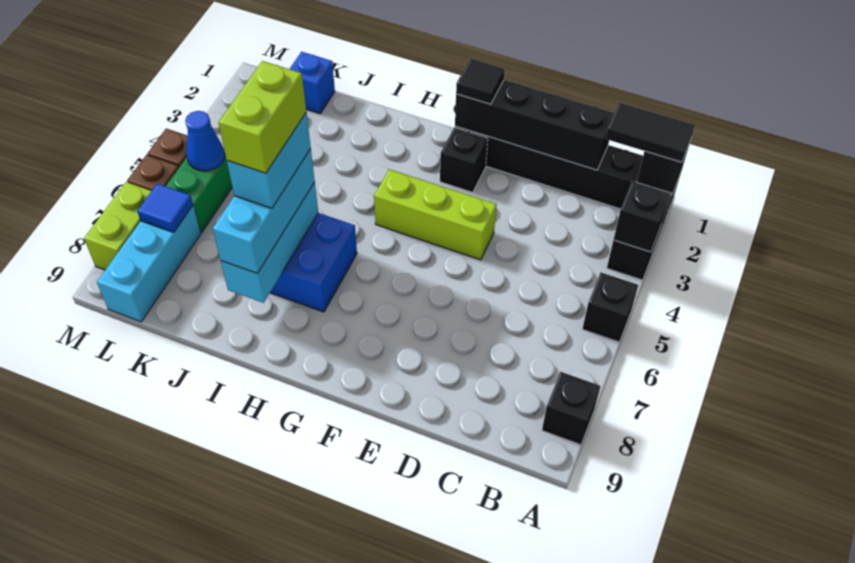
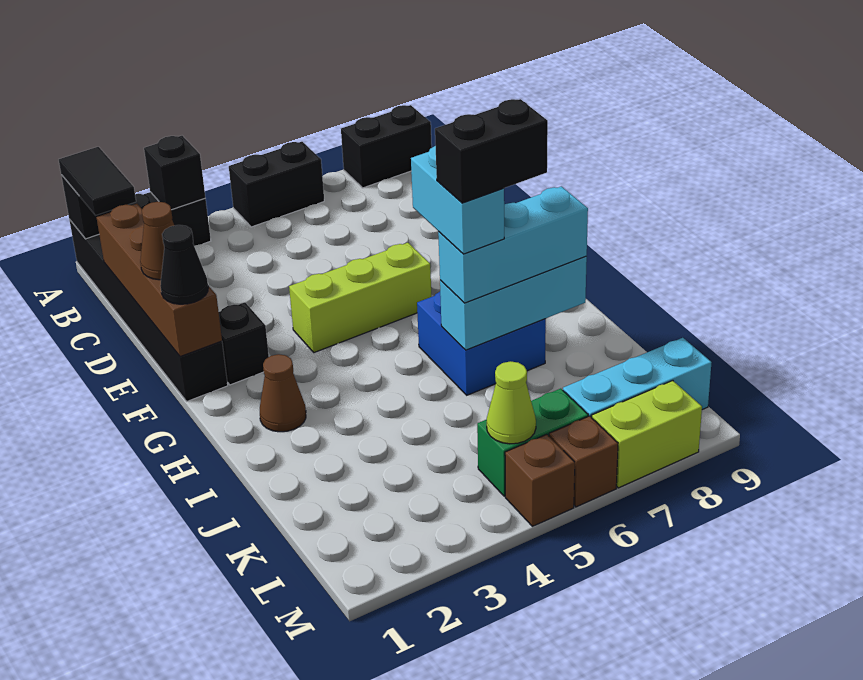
black 1x1 brick [583,273,638,342] -> black 1x2 brick [229,142,324,227]
black 1x1 brick [542,372,600,445] -> black 1x2 brick [341,105,432,188]
black 1x4 brick [455,80,614,170] -> brown 1x4 brick [97,204,222,357]
none -> brown 1x1 cone [140,202,175,280]
lime 1x3 brick [374,169,497,260] -> lime 1x3 brick turned to [289,243,431,353]
black 1x1 tile [456,59,505,104] -> black 1x1 cone [160,225,208,304]
none -> brown 1x1 cone [260,354,306,432]
cyan 1x2 brick [227,113,311,208] -> cyan 1x2 brick turned to [411,146,504,254]
lime 1x2 brick [218,61,306,173] -> black 1x2 brick [435,99,548,203]
blue 1x1 brick [290,52,335,114] -> none
blue 1x1 cone [185,111,225,171] -> lime 1x1 cone [487,361,536,444]
blue 1x1 tile [137,184,193,232] -> none

